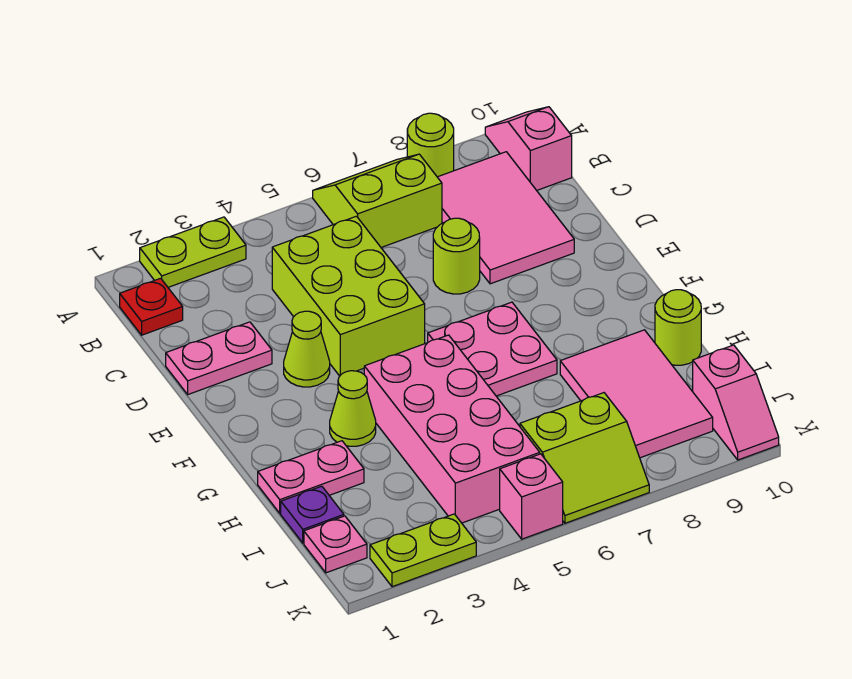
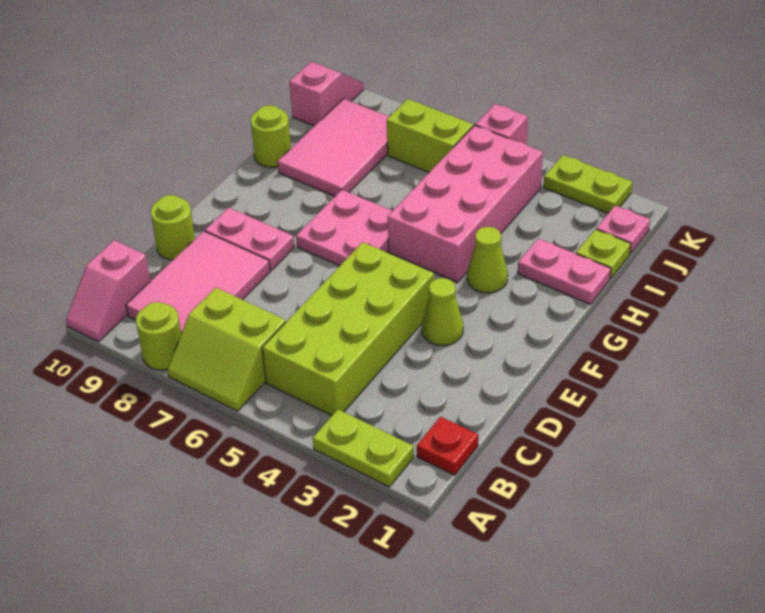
lime 2x3 brick [272,216,425,376] -> lime 2x4 brick [262,242,434,415]
pink 1x2 plate [166,322,272,394] -> pink 1x2 plate moved to [205,207,294,270]
lime 1x1 round brick [433,218,480,294] -> lime 1x1 round brick moved to [151,195,195,260]
purple 1x1 plate [281,486,344,543] -> lime 1x1 plate [576,229,631,279]

